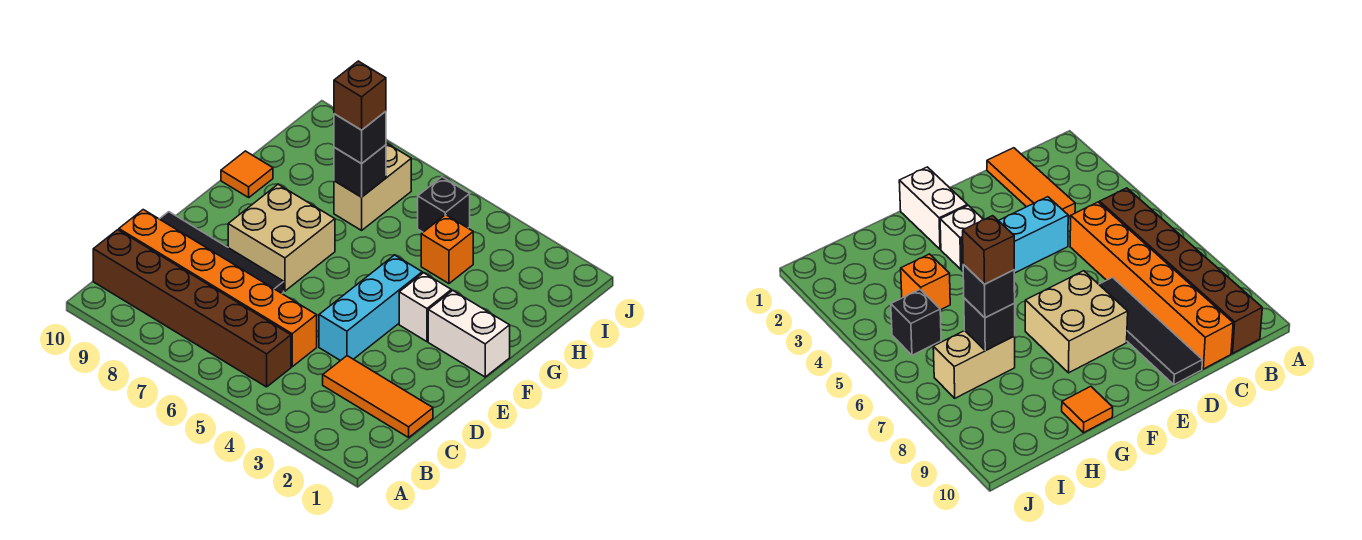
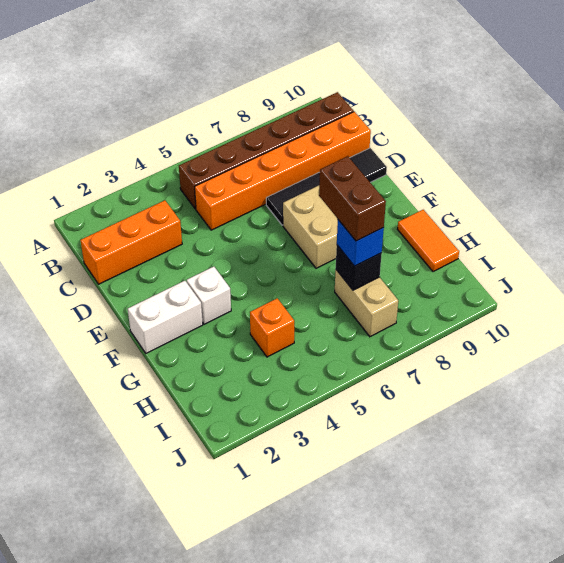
orange 1x3 tile [323,356,433,437] -> orange 1x3 brick [80,200,182,284]
cyan 1x3 brick [319,255,422,361] -> none
orange 1x1 tile [221,151,273,197] -> orange 1x2 tile [397,210,459,272]
black 1x1 brick [334,111,386,164] -> blue 1x1 brick [337,220,384,266]
brown 1x1 brick [334,61,386,130] -> brown 1x2 brick [319,156,386,241]
black 1x1 brick [418,177,470,232] -> none

